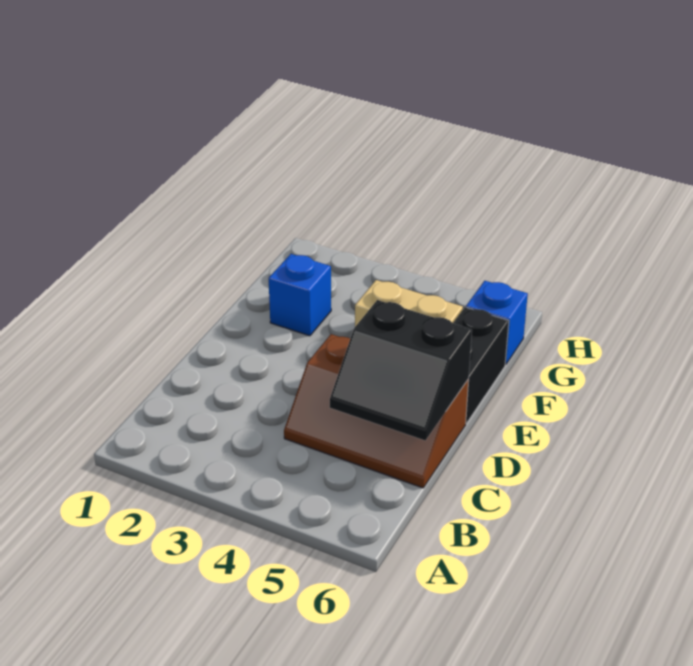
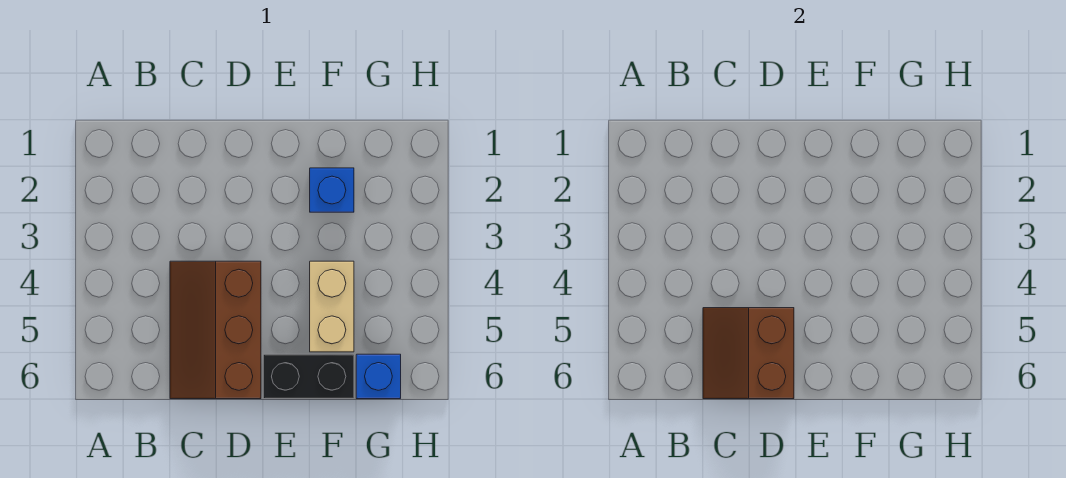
black 2x2 slope [330,300,472,440] -> brown 2x2 slope [703,308,794,399]

